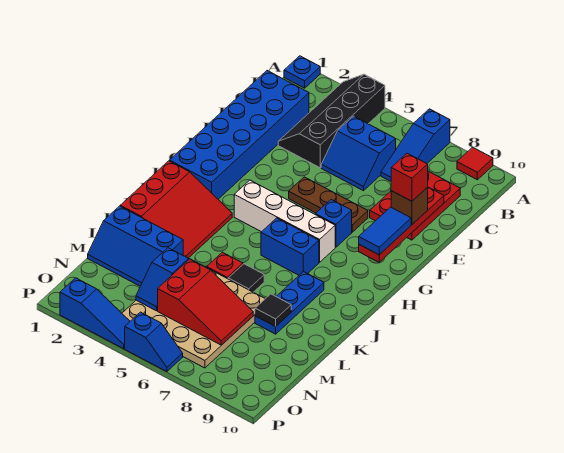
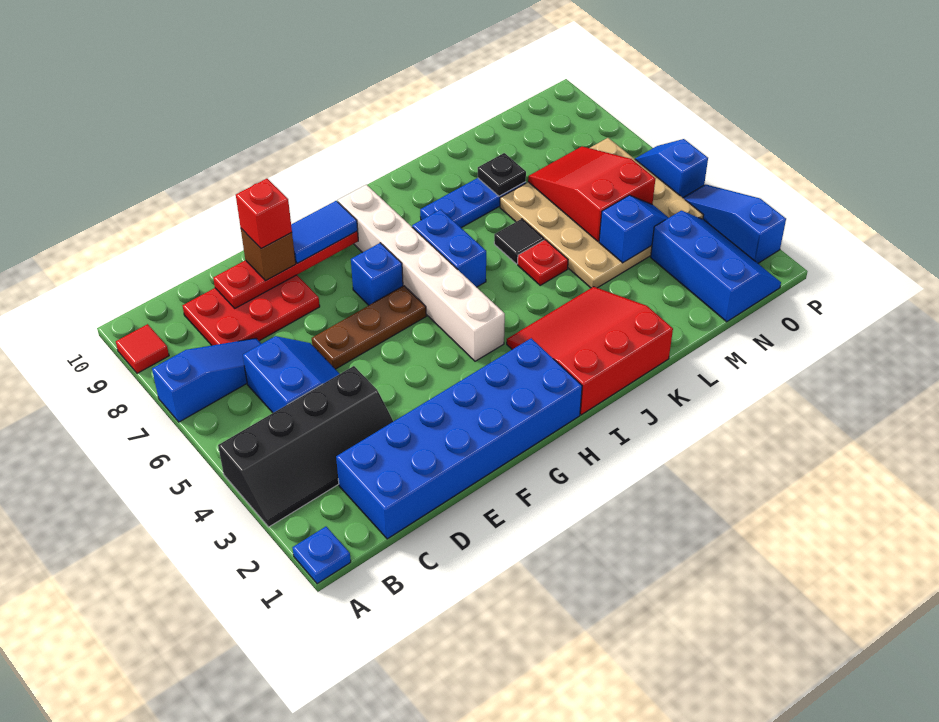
brown 1x3 plate [289,177,368,232] -> brown 1x3 plate turned to [312,286,426,369]
white 1x4 brick [234,180,335,262] -> white 1x6 brick [338,185,505,361]
blue 2x3 slope [88,206,183,286] -> blue 2x3 slope moved to [651,211,781,322]
black 1x1 tile [255,294,291,327] -> black 1x1 plate [478,153,526,196]

